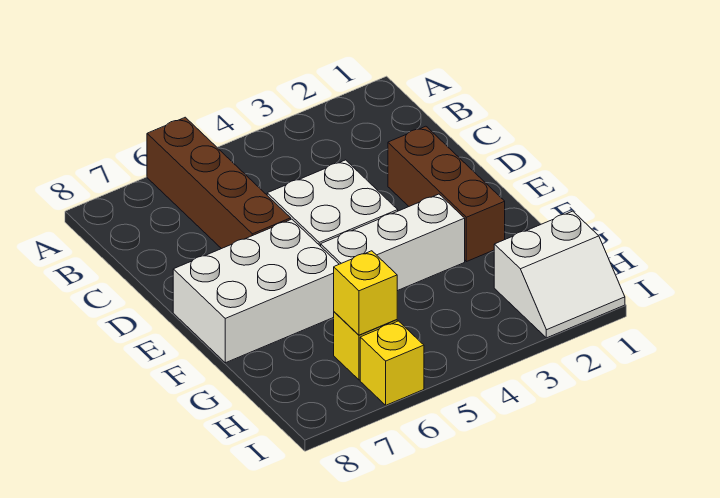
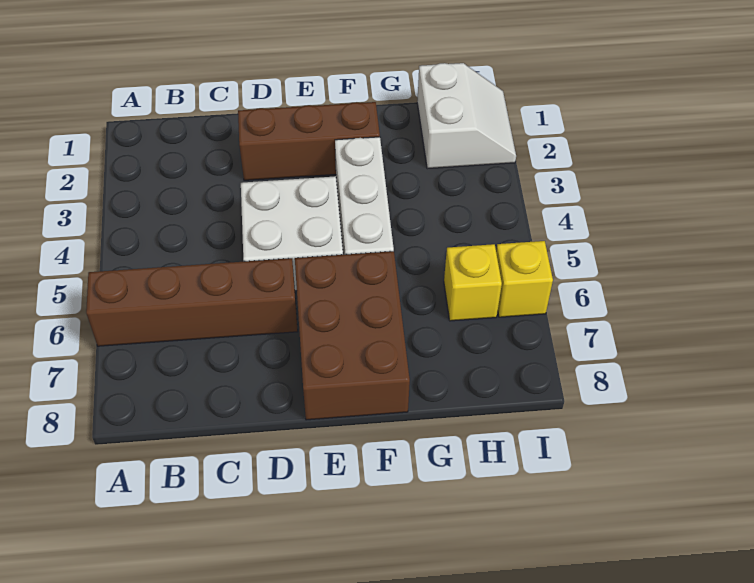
white 2x3 brick [173,219,339,363] -> brown 2x3 brick [295,251,410,420]
yellow 1x1 brick [334,251,397,335] -> none

